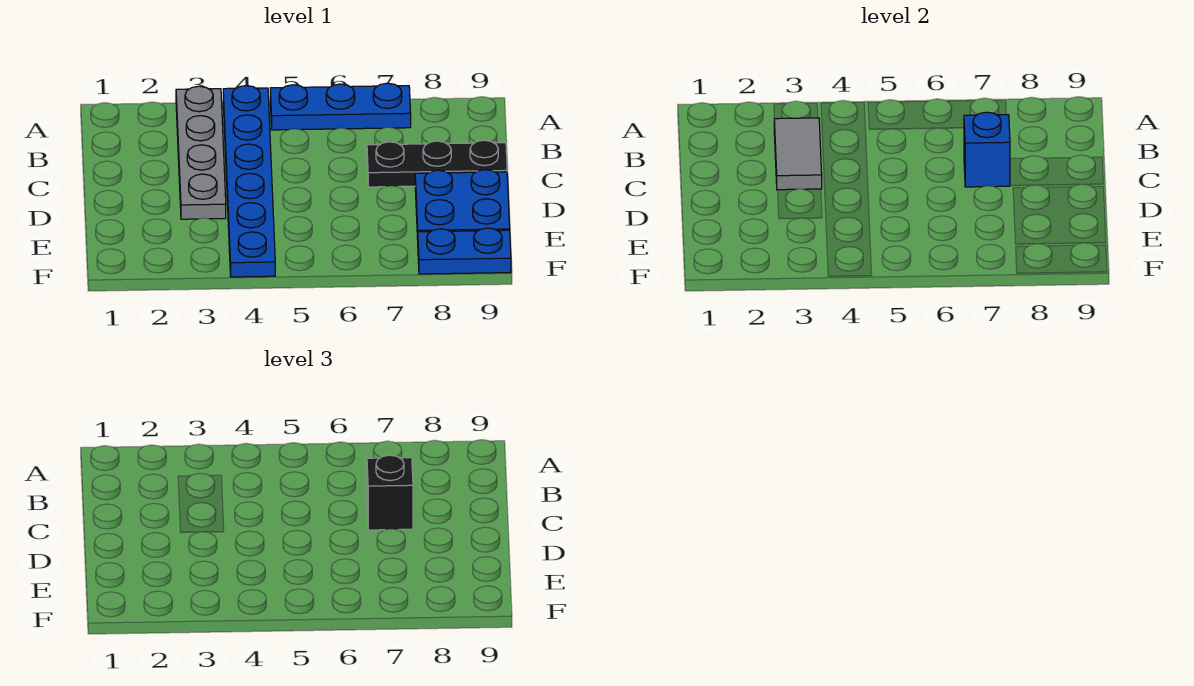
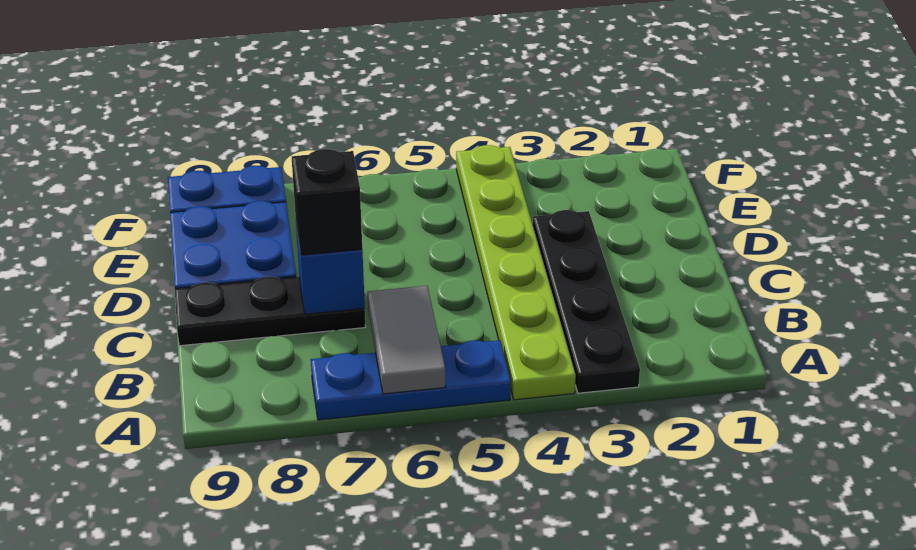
grey 1x4 plate [176,86,226,219] -> black 1x4 plate [533,210,640,393]
blue 1x6 plate [223,86,275,277] -> lime 1x6 plate [456,145,576,400]
grey 1x2 tile [774,118,822,190] -> grey 1x2 tile moved to [367,286,445,394]

